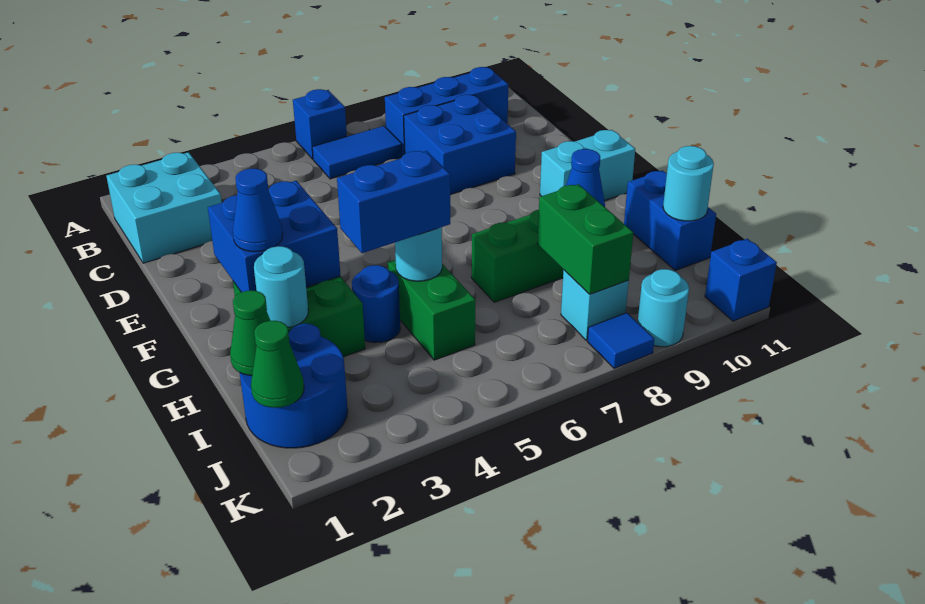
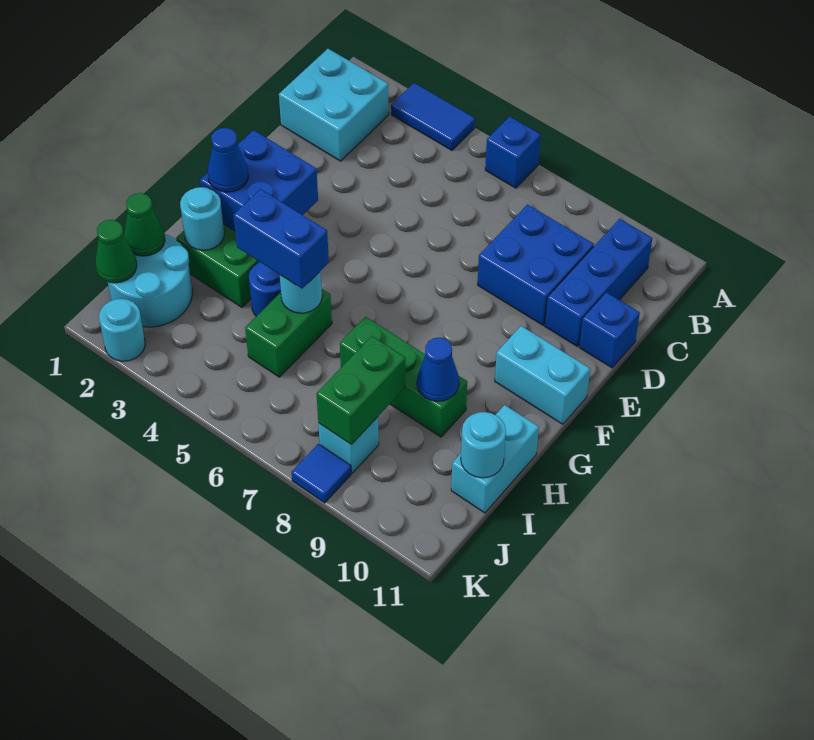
blue 1x2 tile [312,126,402,179] -> blue 1x2 tile moved to [391,83,475,150]
blue 1x3 brick [385,67,508,155] -> blue 1x3 brick turned to [545,219,652,347]
blue 1x2 brick [624,170,716,271] -> cyan 1x2 brick [451,405,539,513]
blue 2x2 round brick [240,324,348,448] -> cyan 2x2 round brick [108,234,192,327]
cyan 1x1 round brick [638,269,689,347] -> cyan 1x1 round brick moved to [99,299,145,361]
blue 1x1 brick [705,239,777,321] -> blue 1x1 brick moved to [579,292,640,368]

